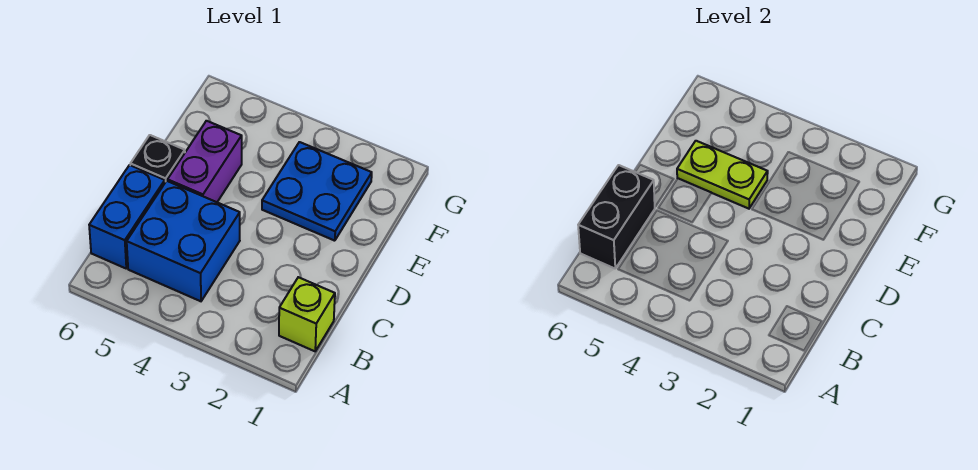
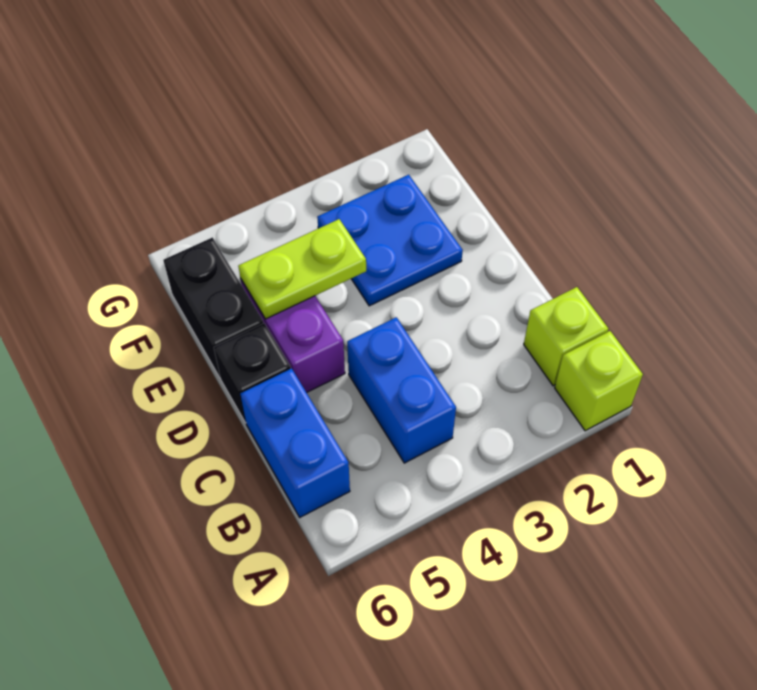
none -> lime 1x1 brick [555,331,643,431]
blue 2x2 brick [127,181,240,301] -> blue 1x2 brick [347,317,456,463]
black 1x2 brick [578,165,655,268] -> black 1x2 brick moved to [163,237,263,377]

